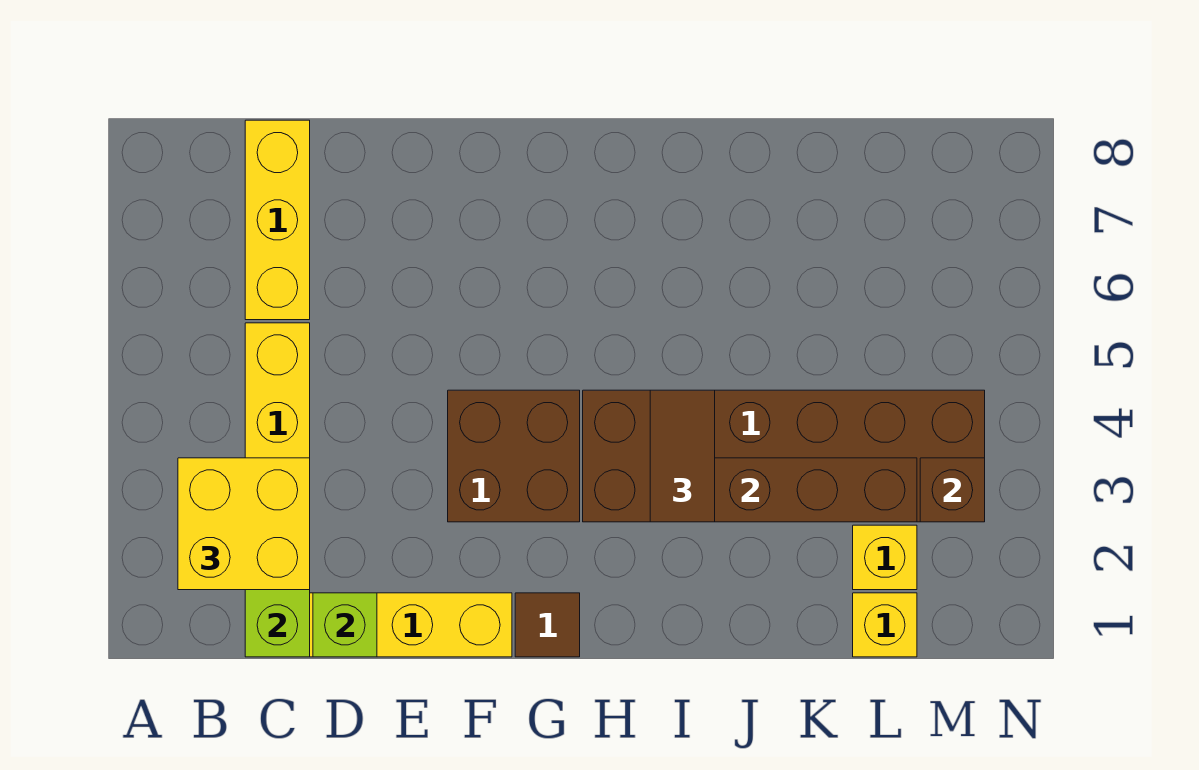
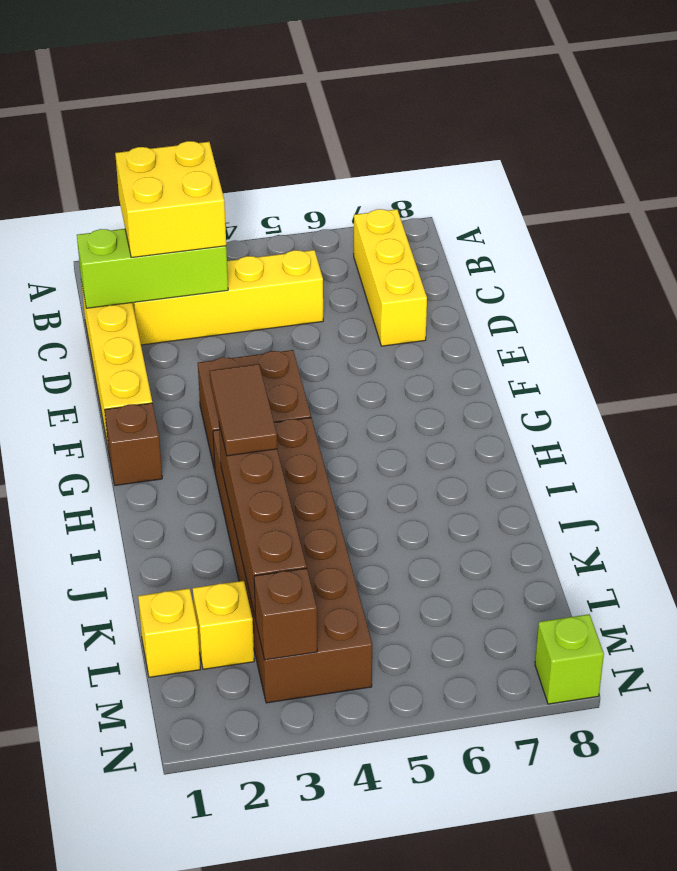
yellow 1x3 brick [245,120,310,320] -> yellow 1x3 brick turned to [354,209,427,346]
lime 1x1 brick [313,593,377,657] -> lime 1x1 brick moved to [535,614,604,704]
brown 1x1 tile [515,593,580,657] -> brown 1x1 brick [105,403,162,486]
brown 1x2 tile [650,390,715,522] -> brown 1x2 tile turned to [210,364,277,456]

